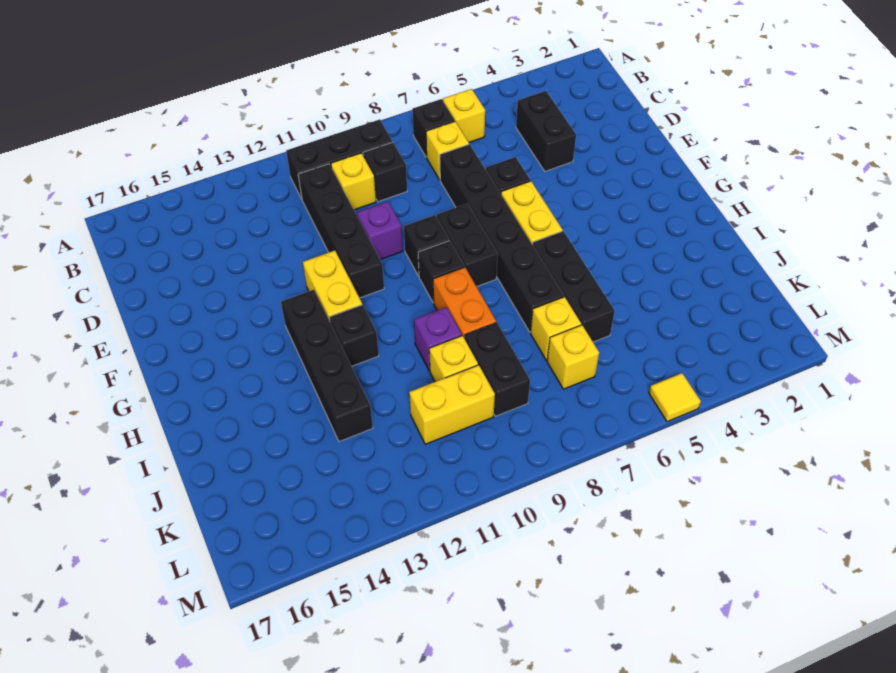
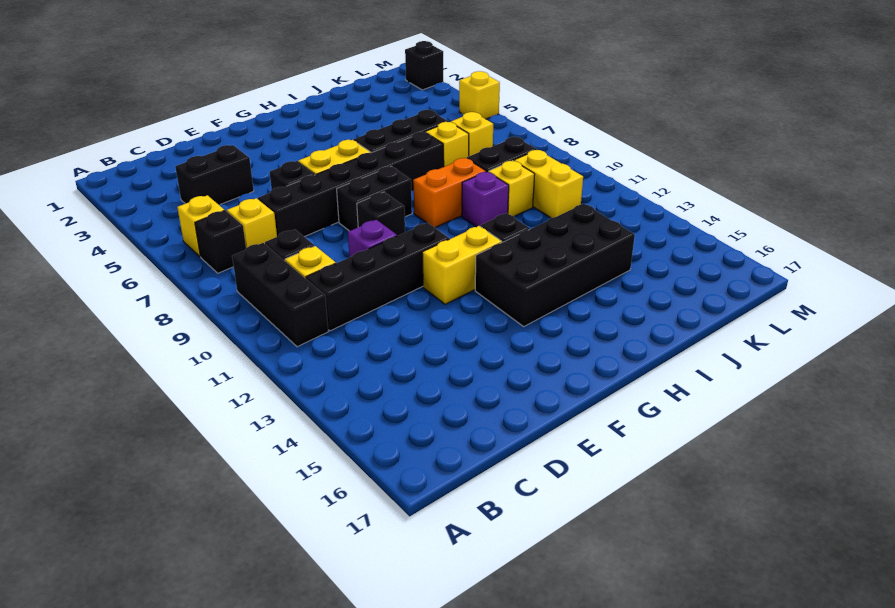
black 1x1 brick [418,241,464,303] -> black 1x1 brick moved to [405,41,443,90]
black 1x4 brick [281,290,373,442] -> black 2x4 brick [475,204,635,326]
yellow 1x1 tile [649,373,701,422] -> yellow 1x1 brick [459,71,500,119]

